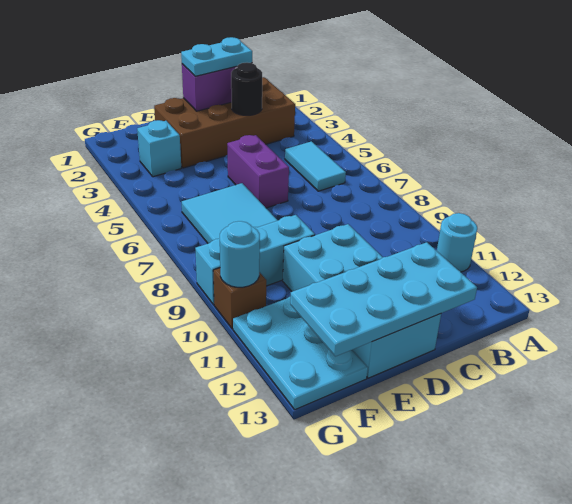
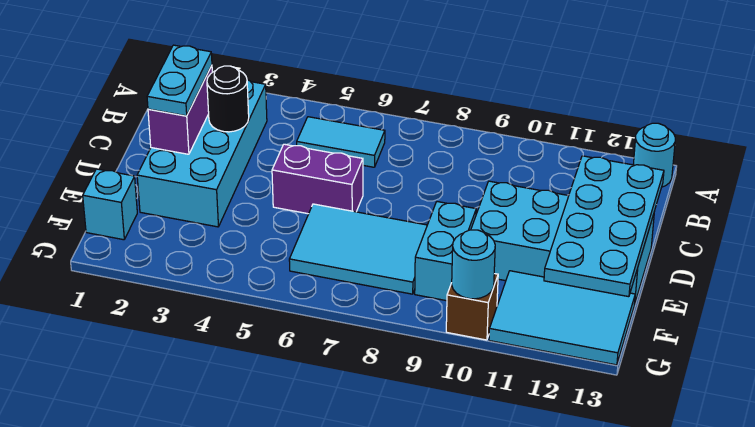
cyan 1x1 round brick [437,213,477,272] -> cyan 1x1 round brick moved to [633,123,675,187]
brown 2x4 brick [154,77,295,168] -> cyan 2x4 brick [137,80,267,227]
cyan 1x3 brick [195,215,315,305] -> cyan 1x2 brick [415,202,476,301]
cyan 1x1 brick [137,120,181,177] -> cyan 1x1 brick moved to [83,169,137,240]
cyan 2x3 plate [233,297,368,410] -> cyan 2x3 tile [489,271,635,365]

